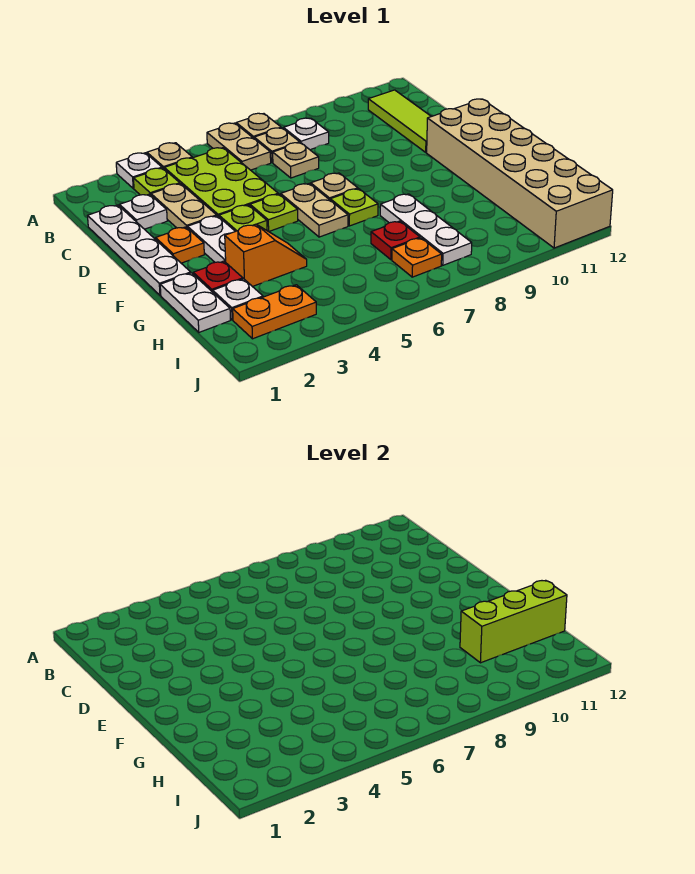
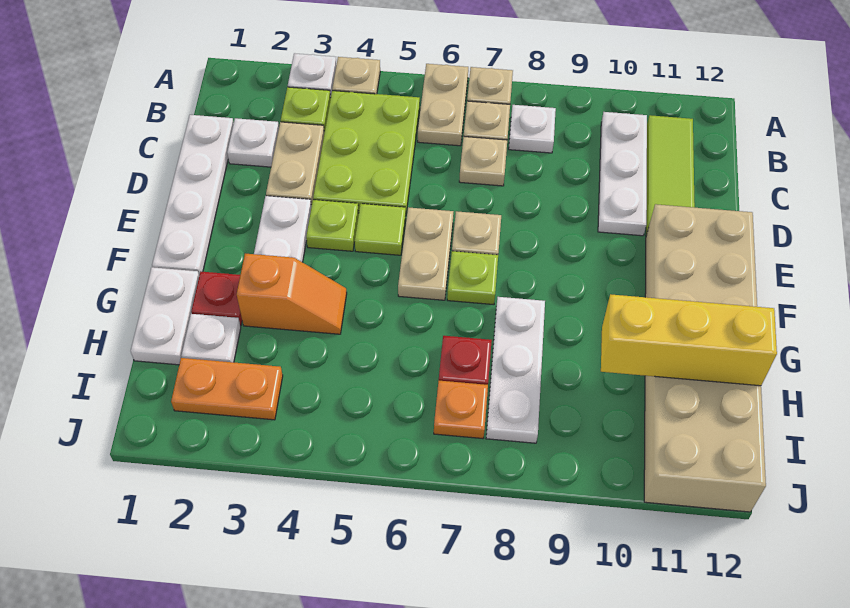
none -> white 1x3 plate [598,112,647,236]
orange 1x1 plate [156,227,204,263] -> none
lime 1x1 plate [250,194,298,231] -> lime 1x1 tile [355,204,406,255]
lime 1x3 brick [460,580,567,663] -> yellow 1x3 brick [601,294,777,386]

